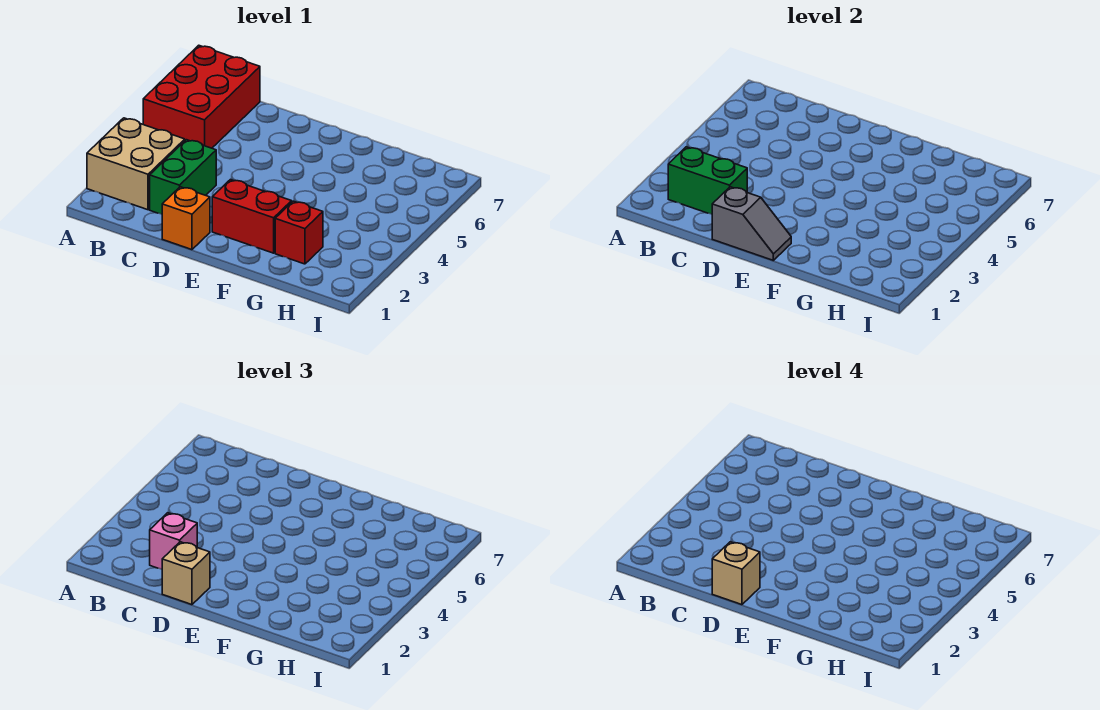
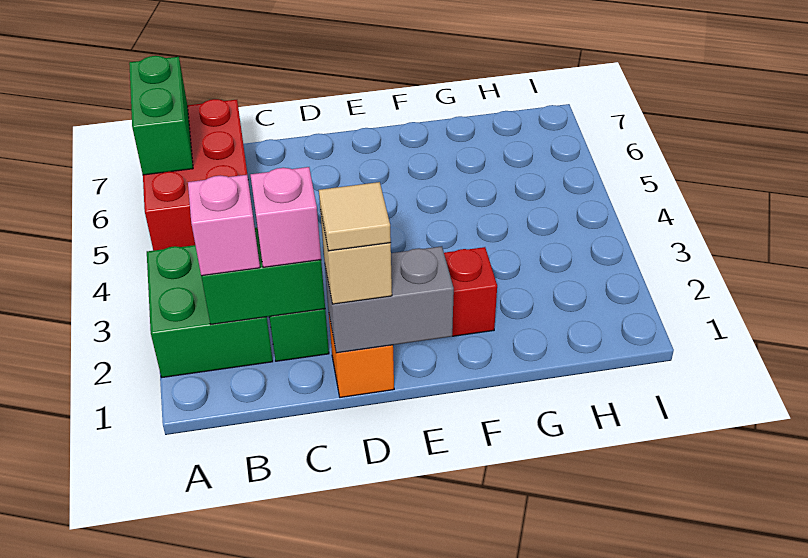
tan 2x2 brick [87,118,185,210] -> green 2x2 brick [147,245,273,377]
none -> green 1x2 brick [129,56,193,175]
none -> pink 1x1 brick [188,175,260,276]
grey 1x2 slope [712,187,791,260] -> grey 1x2 brick [325,246,454,353]
tan 1x1 brick [712,542,760,605] -> tan 1x1 tile [319,182,391,251]
red 1x1 brick [275,201,323,264] -> none

